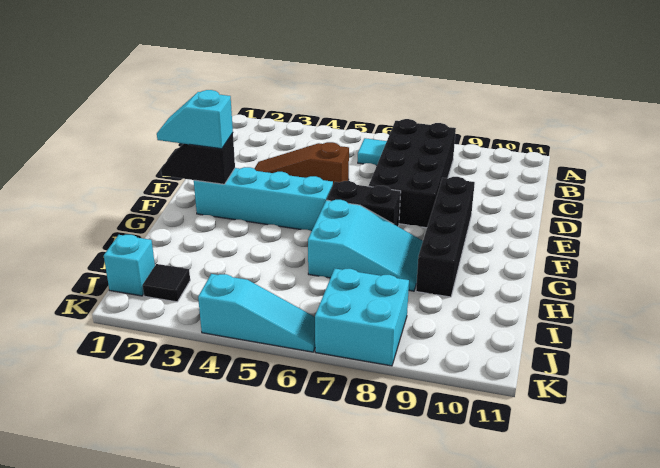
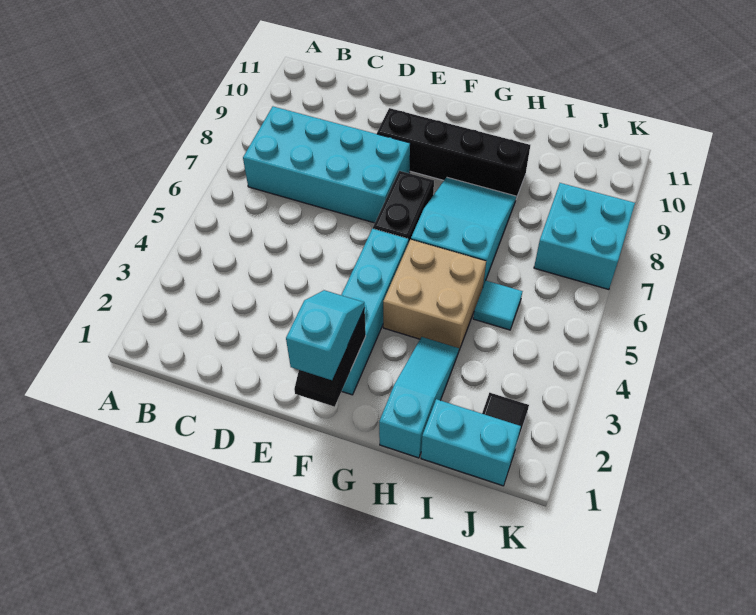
cyan 1x1 tile [358,138,387,166] -> cyan 1x1 tile moved to [473,281,522,330]
black 2x4 brick [369,119,456,228] -> cyan 2x4 brick [243,107,410,223]
brown 1x3 slope [254,142,349,184] -> none
cyan 1x2 slope [157,90,233,149] -> cyan 1x2 slope turned to [286,290,365,380]
none -> tan 2x2 brick [383,240,486,350]
cyan 1x1 brick [104,235,155,296] -> cyan 1x2 brick [421,399,521,486]
cyan 1x3 slope [198,274,315,352] -> cyan 1x3 slope moved to [379,337,459,458]

